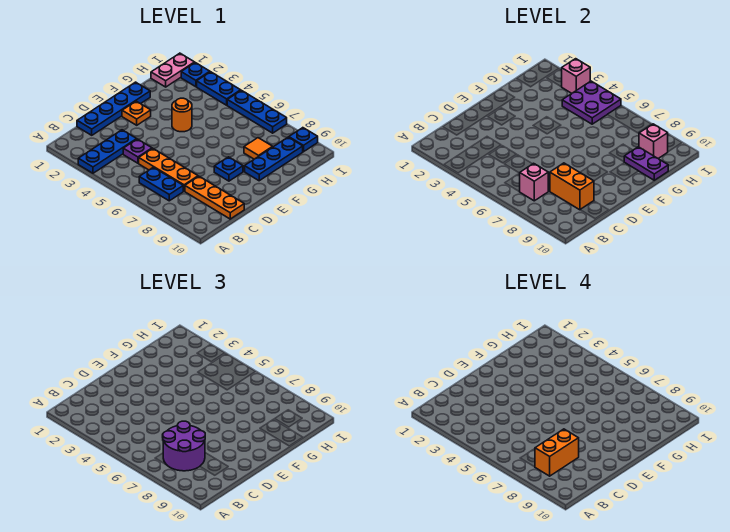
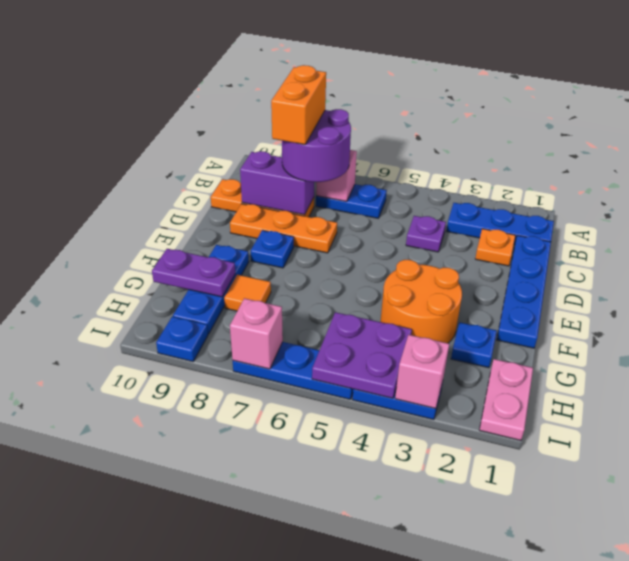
blue 1x3 plate [78,130,137,173] -> blue 1x3 plate turned to [447,203,554,245]
orange 1x3 plate [139,148,198,191] -> orange 1x3 plate moved to [230,204,337,253]
orange 1x2 brick [550,163,594,210] -> purple 1x2 brick [240,151,314,215]
orange 1x1 plate [122,101,151,125] -> orange 1x1 plate moved to [475,229,515,266]
orange 1x1 round brick [172,98,192,132] -> orange 2x2 round brick [381,260,462,343]
pink 1x1 brick [639,124,668,159] -> pink 1x1 brick moved to [230,298,283,369]
blue 1x1 plate [181,63,210,87] -> blue 1x1 plate moved to [451,322,497,368]

